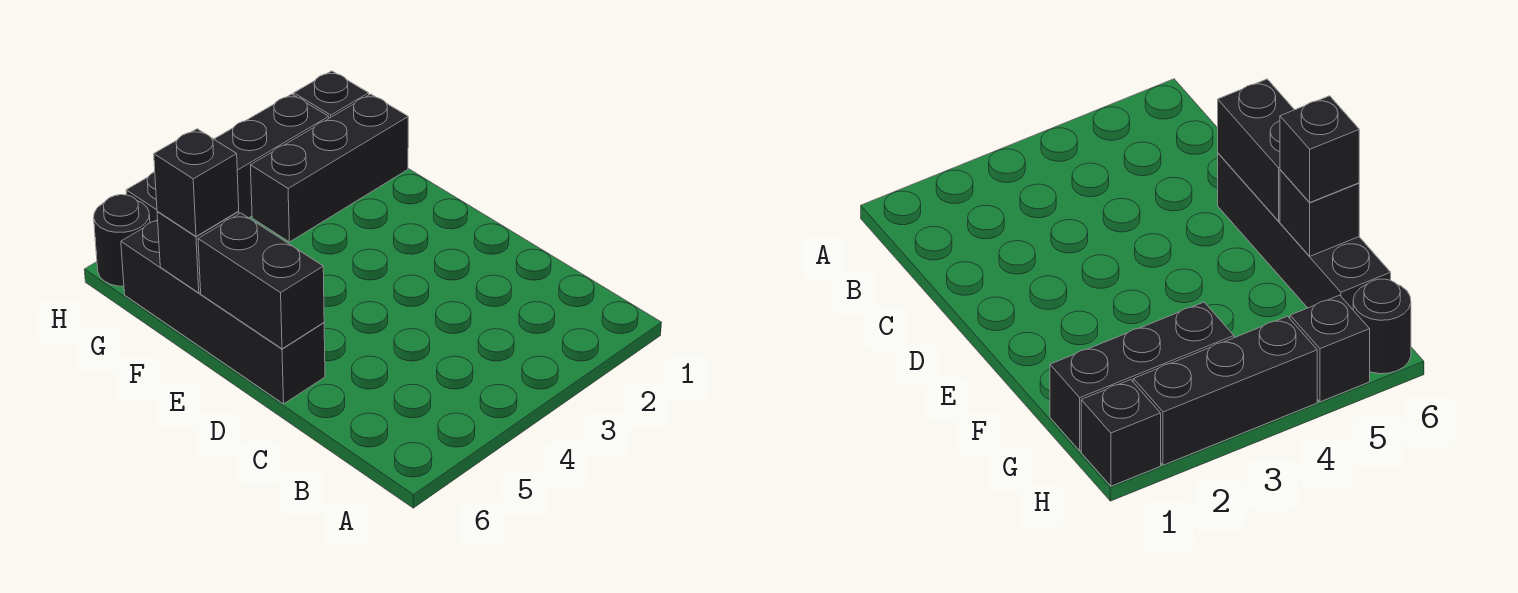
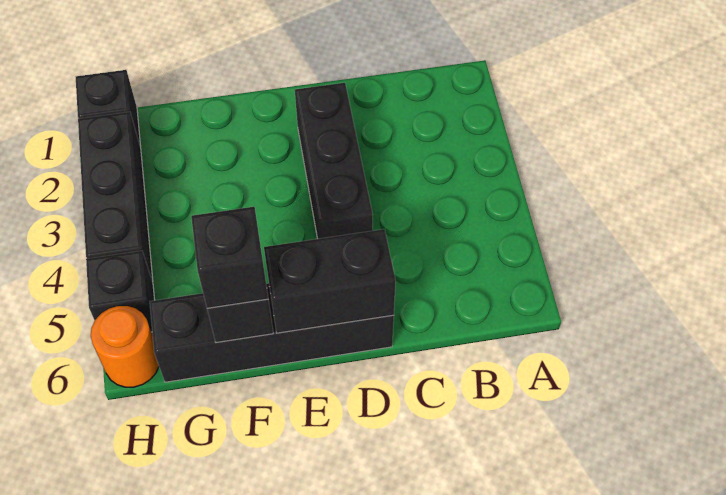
black 1x3 brick [250,94,408,242] -> black 1x3 brick moved to [295,83,373,239]
black 1x1 round brick [94,195,150,286] -> orange 1x1 round brick [91,306,159,387]

